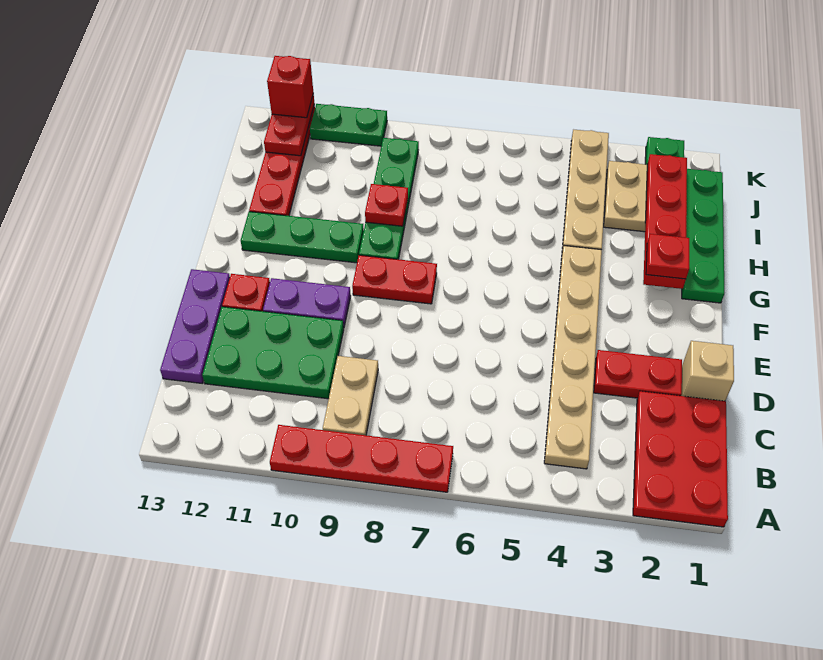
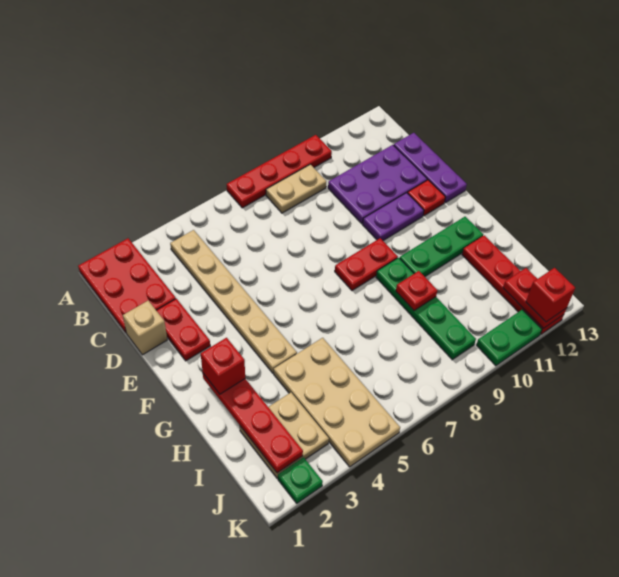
tan 1x2 plate [323,356,378,435] -> tan 1x2 plate turned to [266,164,326,213]
green 2x3 plate [202,307,344,399] -> purple 2x3 plate [328,145,427,224]
red 1x2 plate [594,350,682,398] -> red 1x2 plate turned to [156,299,210,361]
green 1x4 plate [682,169,724,303] -> none
red 1x1 plate [646,234,689,279] -> red 1x1 brick [201,338,245,394]
tan 1x4 plate [562,130,609,250] -> tan 2x4 plate [274,338,400,467]

